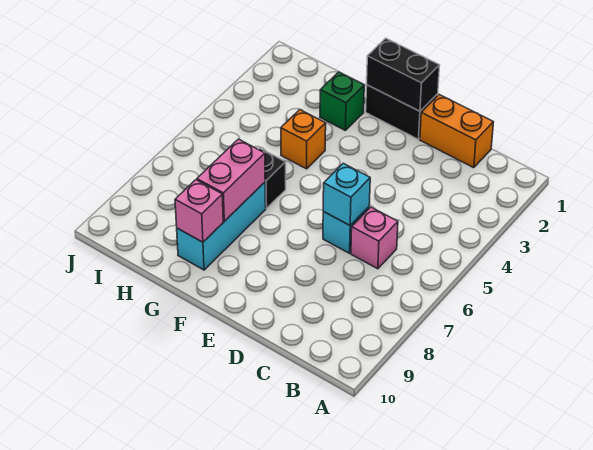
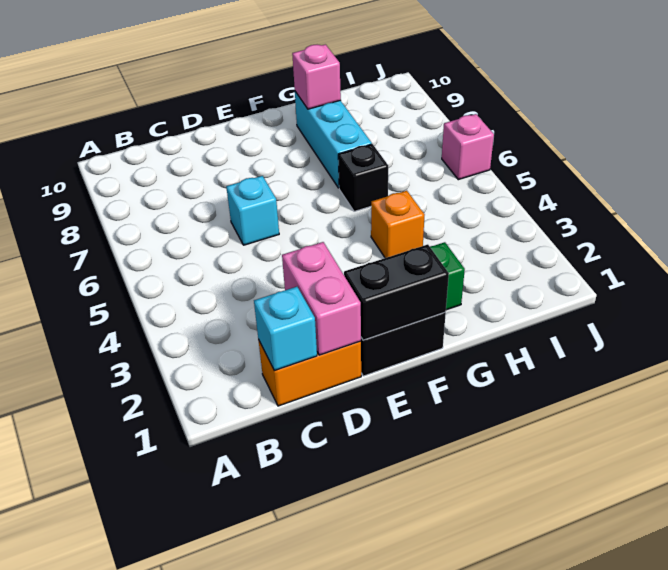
pink 1x1 brick [351,207,398,269] -> pink 1x1 brick moved to [442,114,494,180]
cyan 1x1 brick [323,163,370,225] -> cyan 1x1 brick moved to [254,287,317,371]
pink 1x2 brick [197,139,265,221] -> pink 1x2 brick moved to [282,242,361,355]

